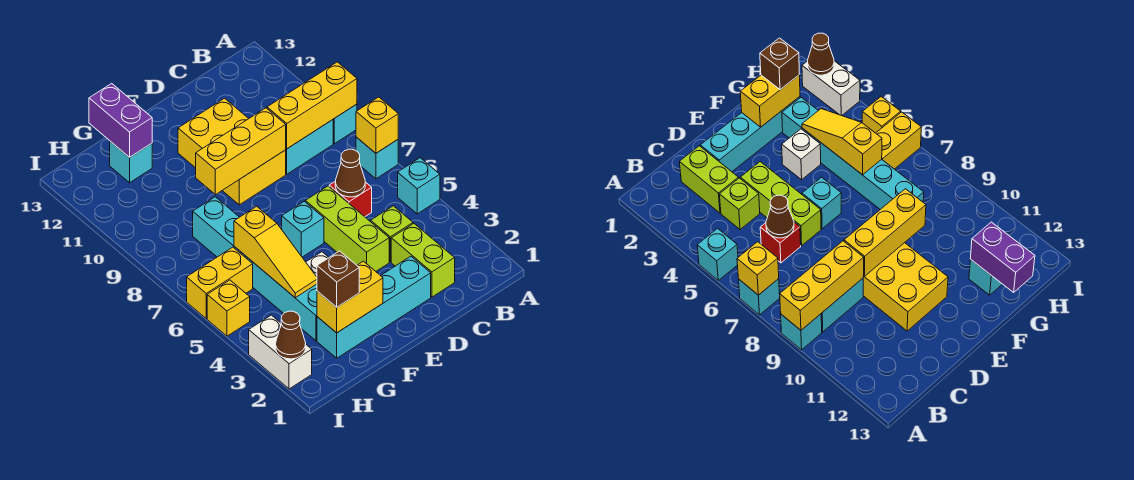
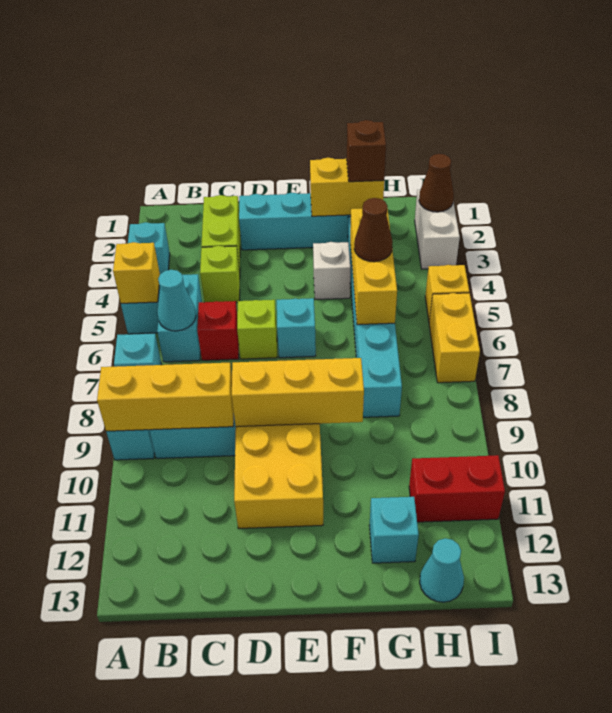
none -> cyan 1x1 brick [128,222,170,274]
yellow 1x1 brick [356,97,398,153] -> yellow 1x1 brick moved to [113,242,160,303]
none -> cyan 1x2 brick [157,274,202,362]
none -> cyan 1x1 cone [157,270,196,331]
brown 1x1 cone [335,149,365,197] -> brown 1x1 cone moved to [354,198,393,262]
lime 1x3 brick [305,186,389,271] -> lime 1x1 brick [237,300,277,359]
yellow 1x3 slope [234,206,317,298] -> yellow 1x3 brick [350,208,397,325]
purple 1x2 brick [89,83,152,157] -> none
yellow 1x2 brick [187,247,253,319] -> yellow 1x2 brick turned to [429,293,480,383]
none -> red 1x2 brick [409,455,505,522]
none -> cyan 1x1 cone [420,538,464,602]

